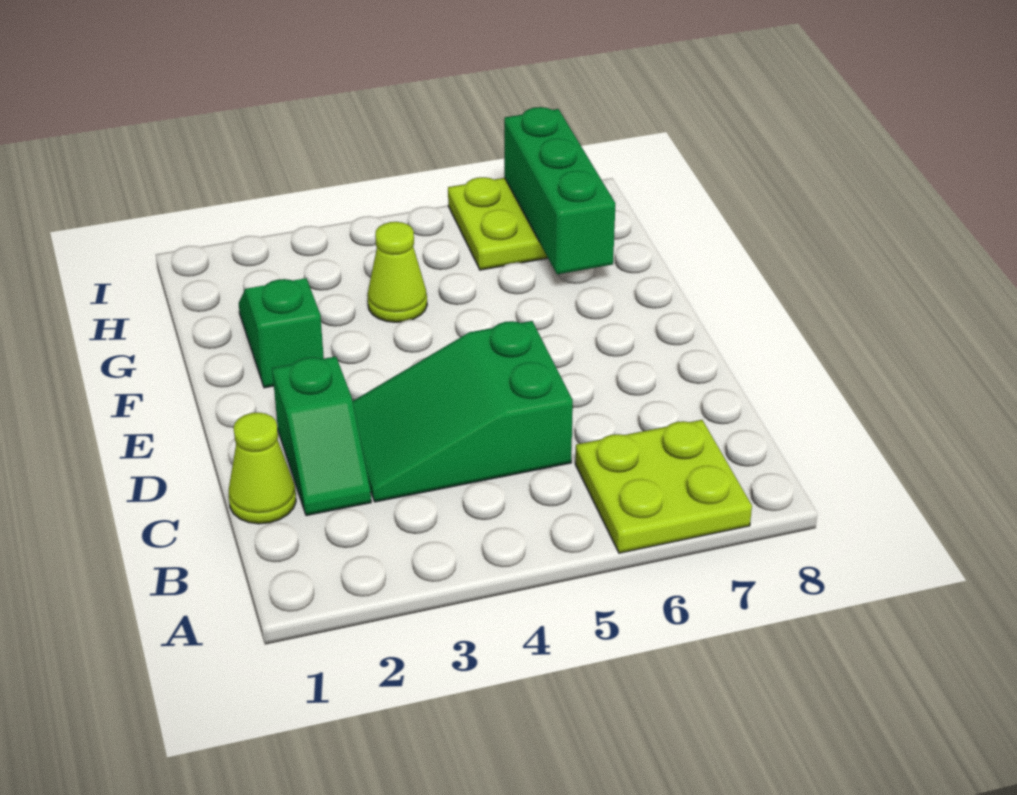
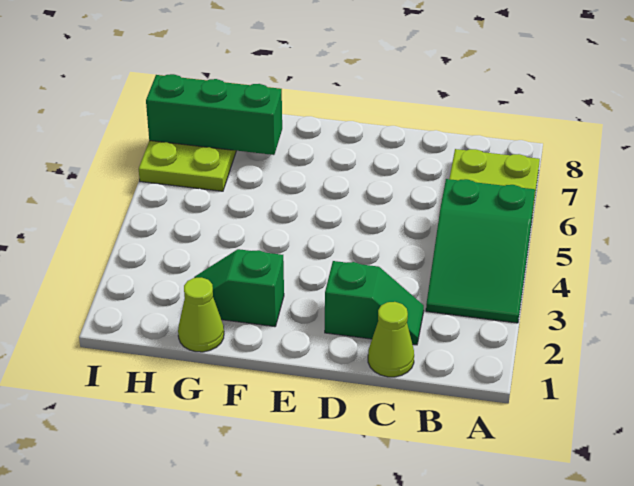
green 2x3 slope [352,321,573,502] -> green 2x3 slope moved to [426,179,535,323]
lime 1x1 cone [367,222,427,322] -> lime 1x1 cone moved to [178,278,224,352]

